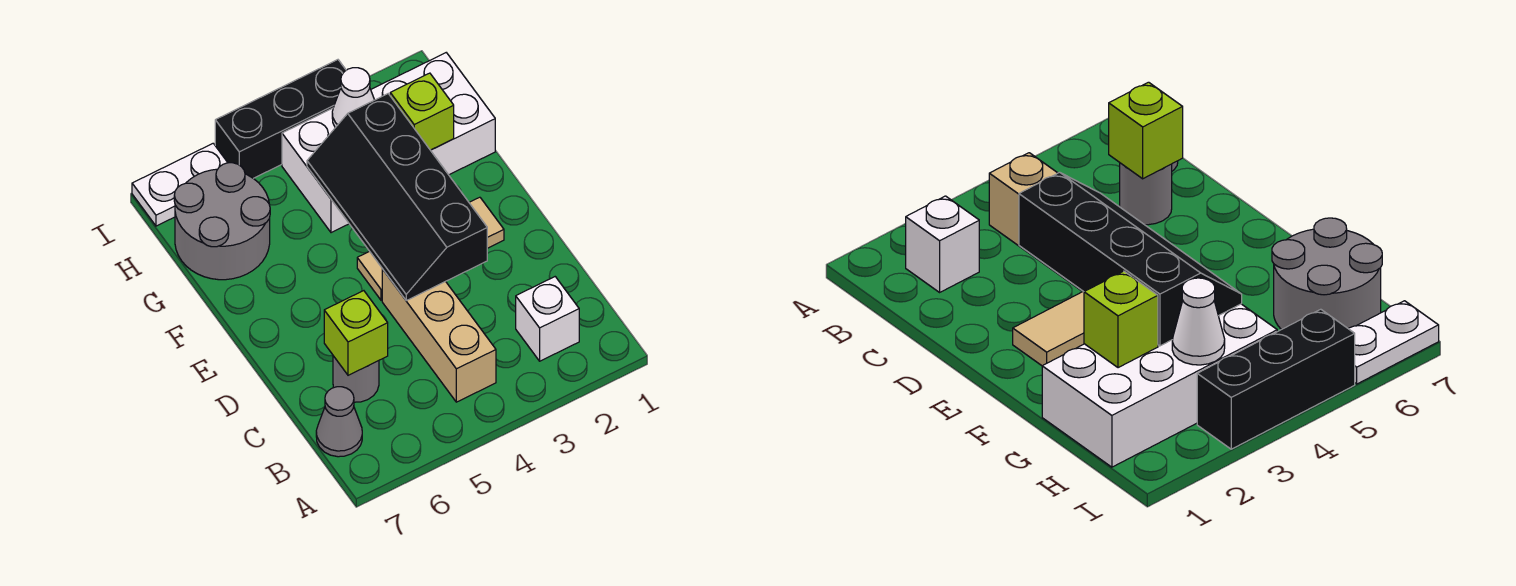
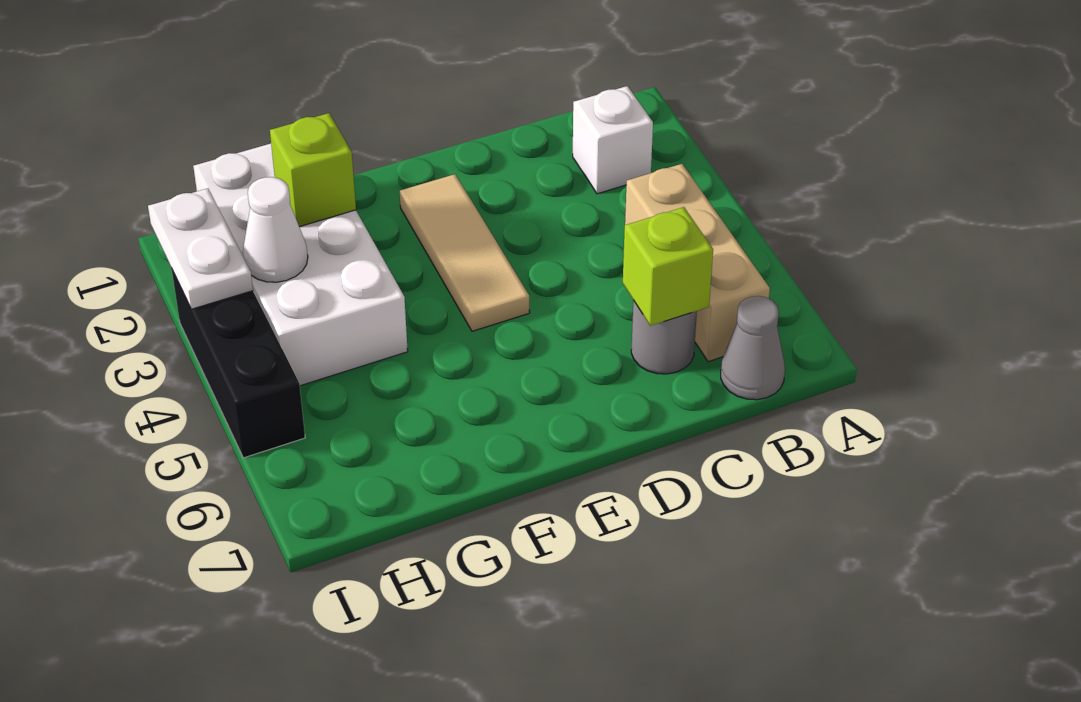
tan 1x3 brick [382,269,496,402] -> tan 1x3 brick turned to [625,164,770,362]
black 2x4 slope [307,94,487,300] -> none
grey 2x2 round brick [174,163,270,280] -> none
white 1x2 plate [132,143,228,226] -> white 1x2 plate moved to [148,188,253,309]

